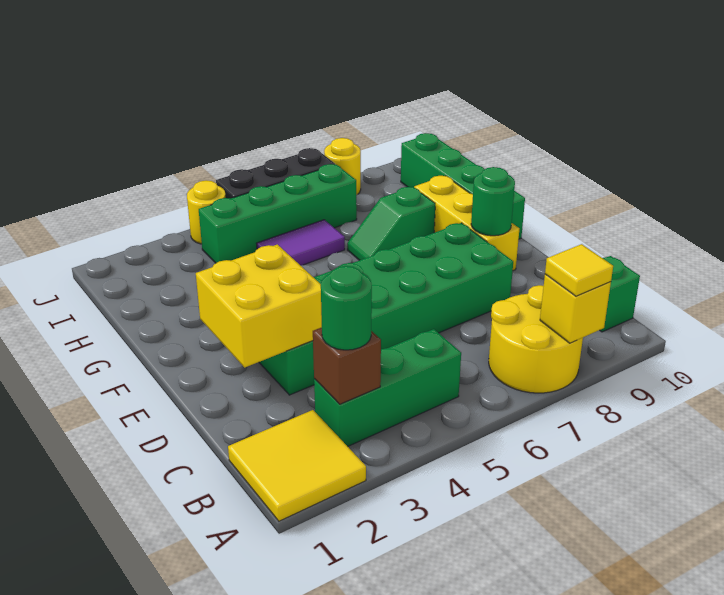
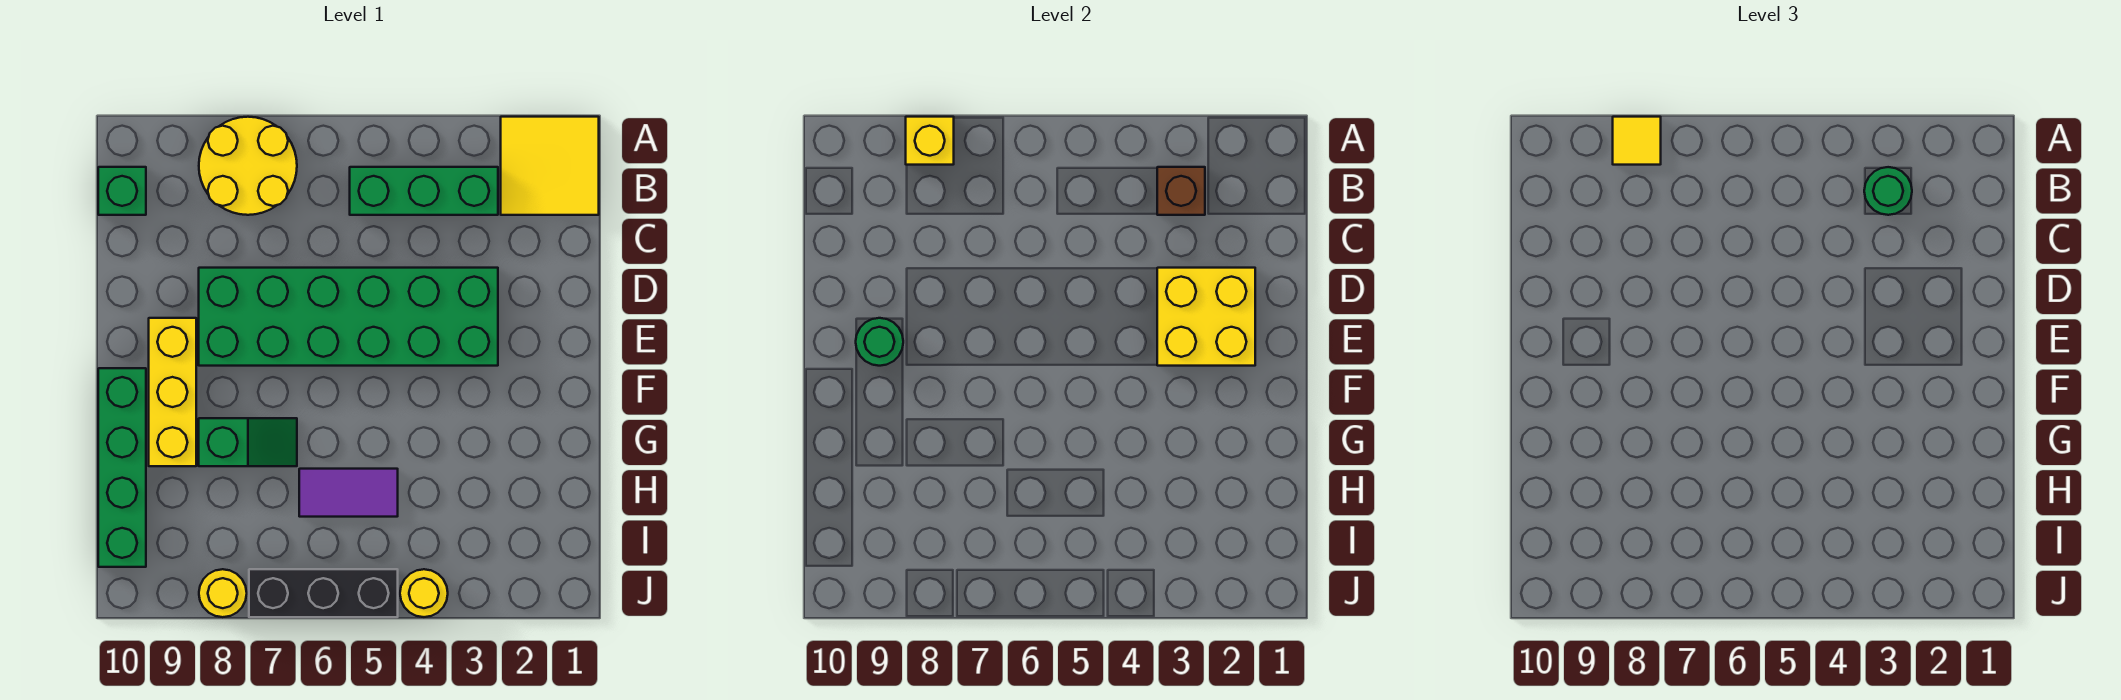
green 1x4 brick [199,164,357,263] -> none

